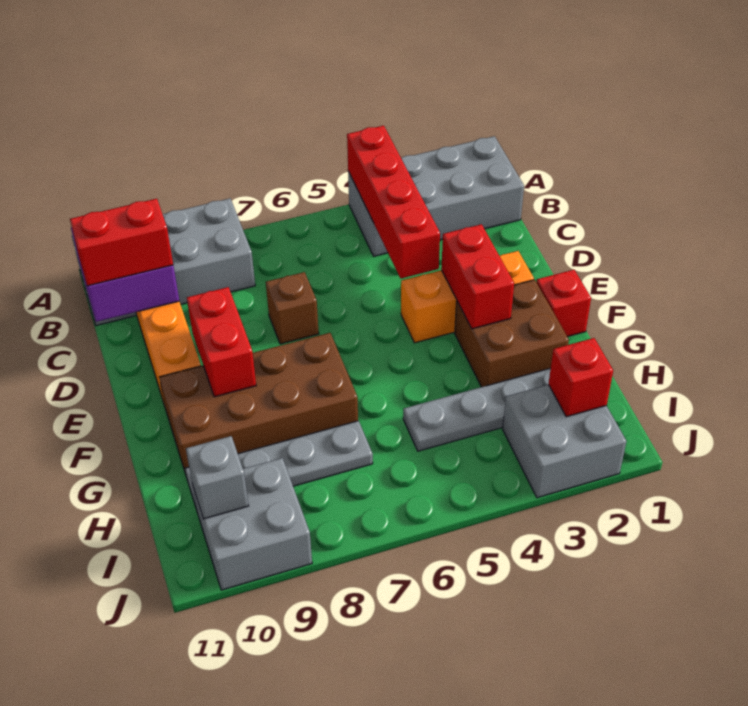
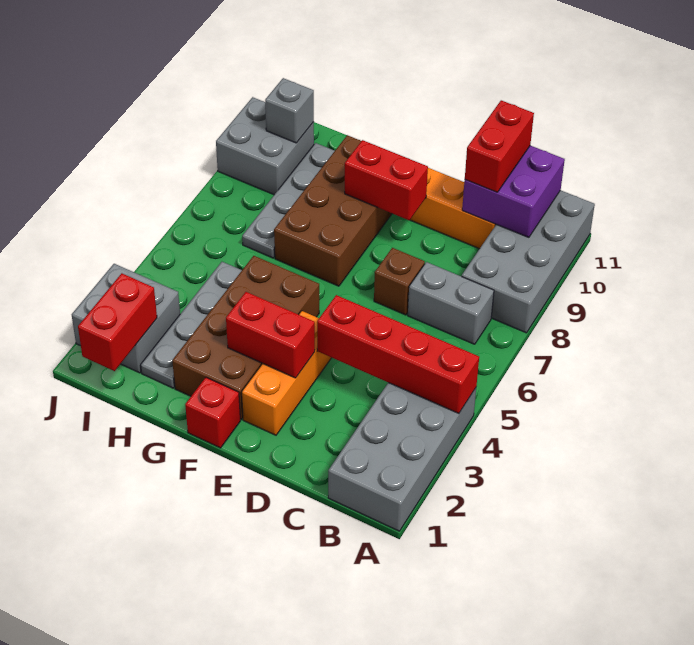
none -> grey 1x2 brick [408,262,494,344]
brown 2x2 brick [455,280,569,387] -> brown 2x4 brick [172,256,319,419]
red 1x1 brick [548,338,613,417] -> red 1x2 brick [78,273,157,371]

